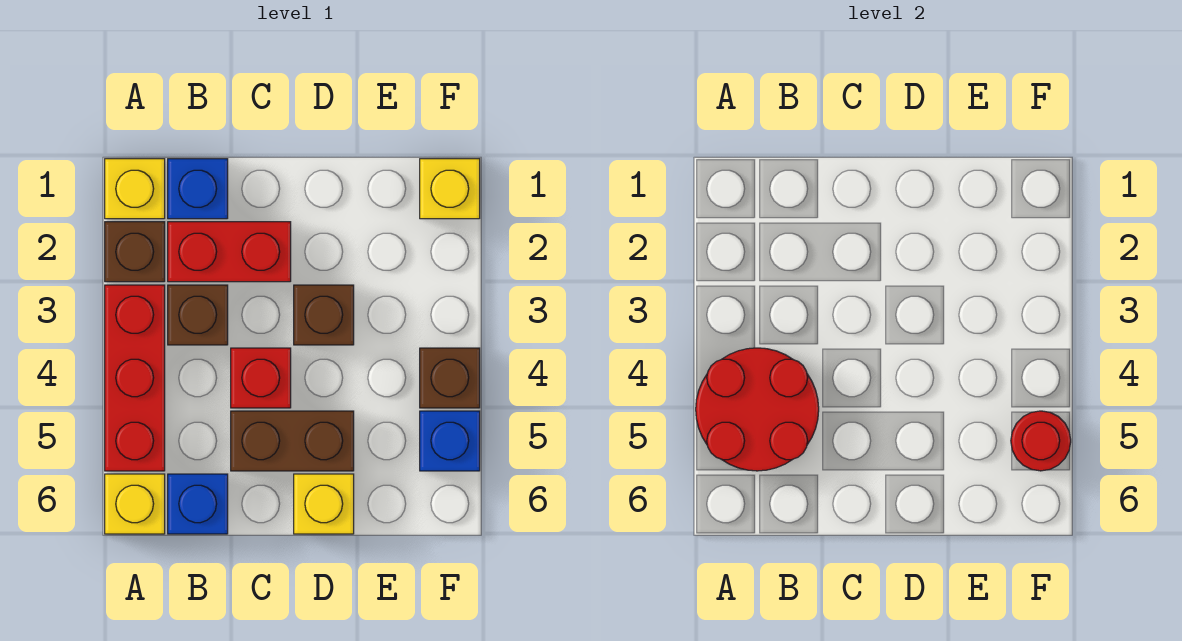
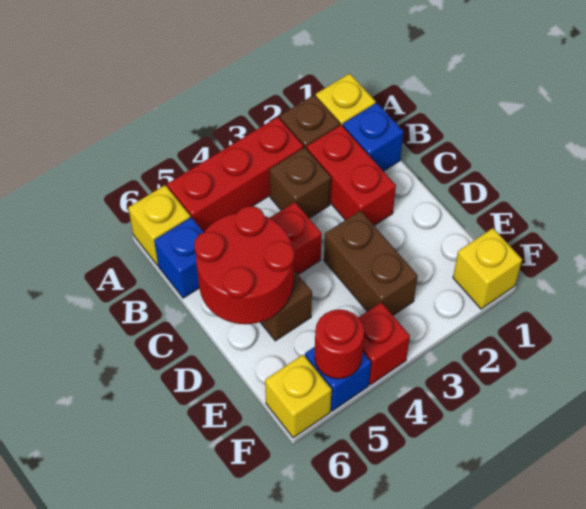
red 2x2 round brick [696,348,819,471] -> red 2x2 round brick moved to [194,206,294,324]
brown 1x1 brick [294,285,354,345] -> brown 1x2 brick [324,210,418,315]
yellow 1x1 brick [294,474,354,534] -> yellow 1x1 brick moved to [265,355,332,438]
brown 1x1 brick [420,348,480,408] -> red 1x1 brick [358,302,410,385]

